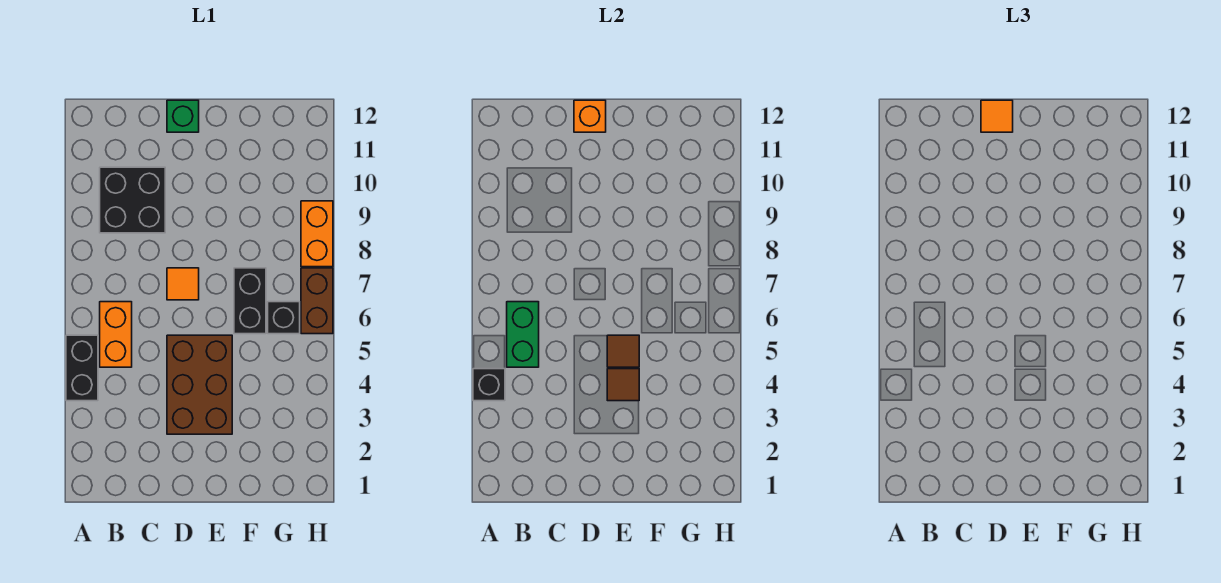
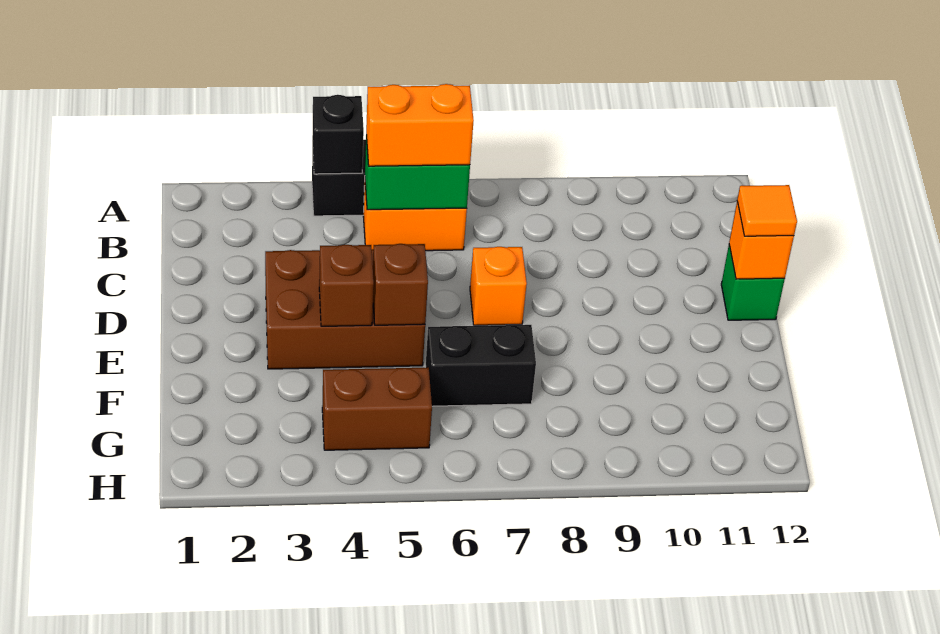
black 2x2 brick [100,167,165,233] -> none
orange 1x1 tile [167,268,199,300] -> orange 1x1 brick [470,247,527,325]
brown 1x1 tile [607,369,639,401] -> brown 1x1 brick [319,245,374,326]
brown 1x1 tile [607,335,639,367] -> brown 1x1 brick [373,244,428,325]
black 1x1 brick [268,302,300,334] -> none
brown 1x2 brick [301,268,333,334] -> brown 1x2 brick moved to [322,367,432,450]
orange 1x2 brick [301,201,333,267] -> orange 1x2 brick moved to [366,84,474,166]

